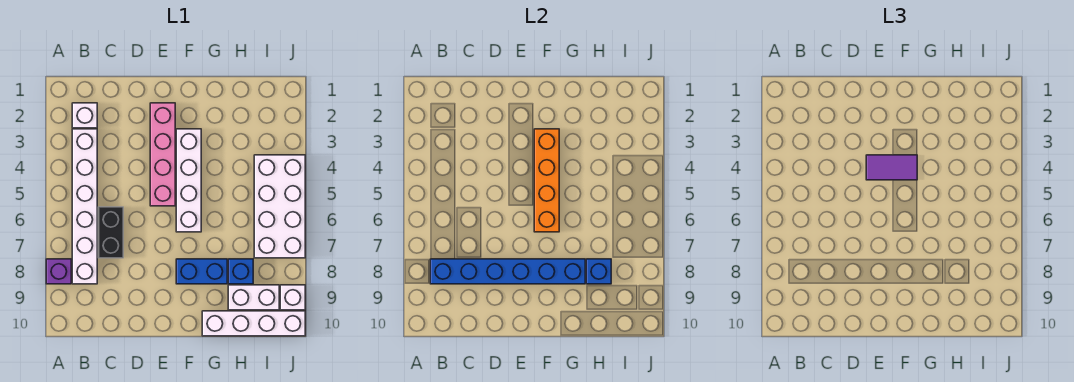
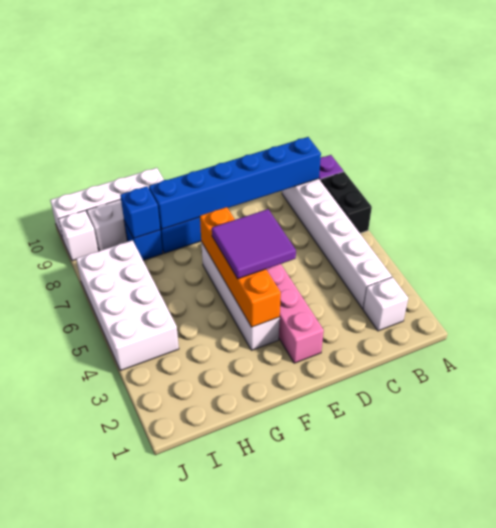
black 1x2 brick [98,207,123,258] -> black 1x2 brick moved to [321,172,372,233]
purple 1x2 tile [866,155,917,180] -> purple 2x2 tile [212,209,296,279]

